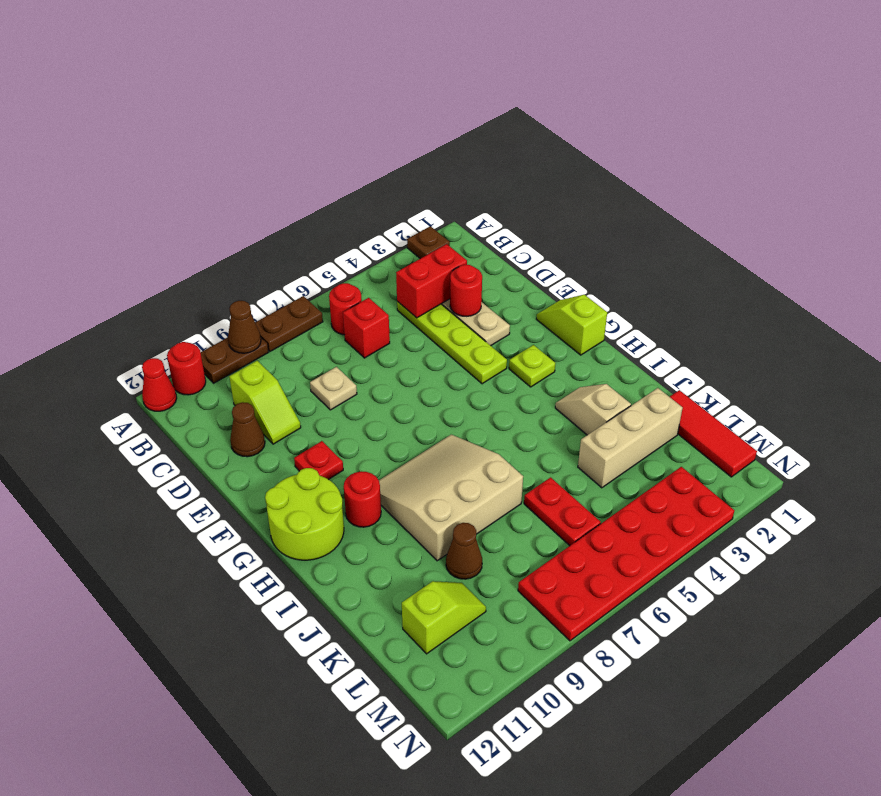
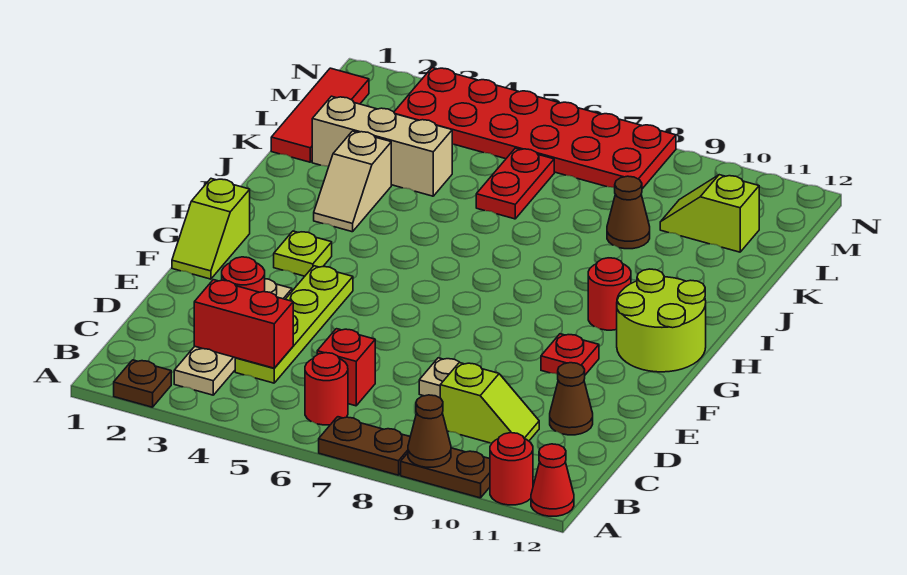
lime 1x2 slope [229,361,301,444] -> lime 1x2 slope turned to [440,363,539,443]
tan 3x3 slope [379,435,523,561] -> none

